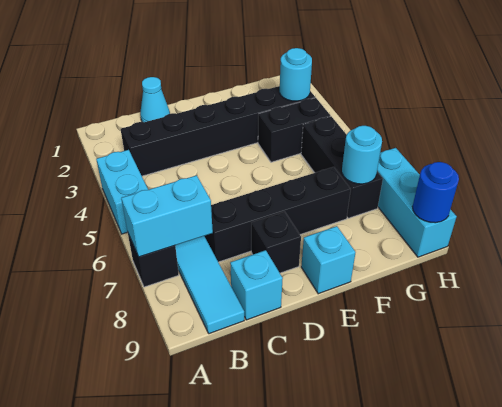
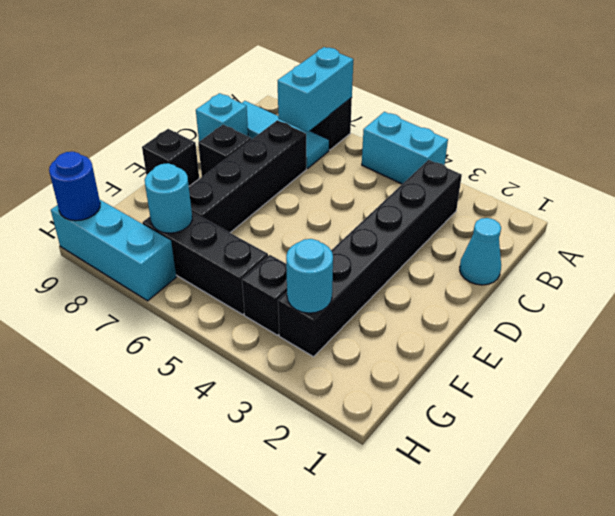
cyan 1x1 brick [301,226,356,294] -> black 1x1 brick [142,129,199,186]
black 1x2 brick [258,98,331,162] -> black 1x1 brick [242,255,287,335]

